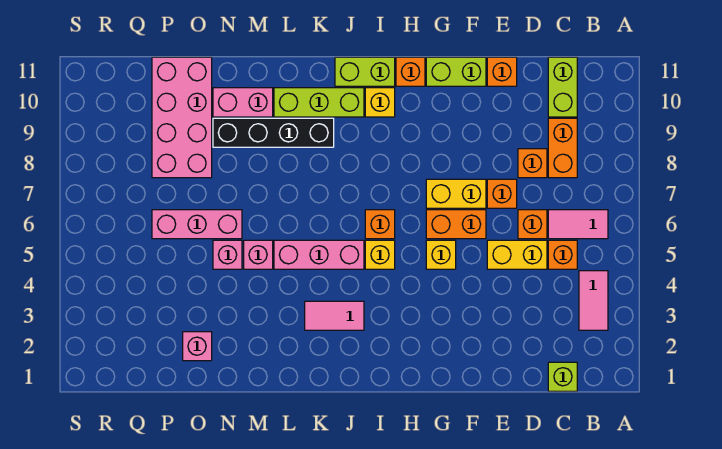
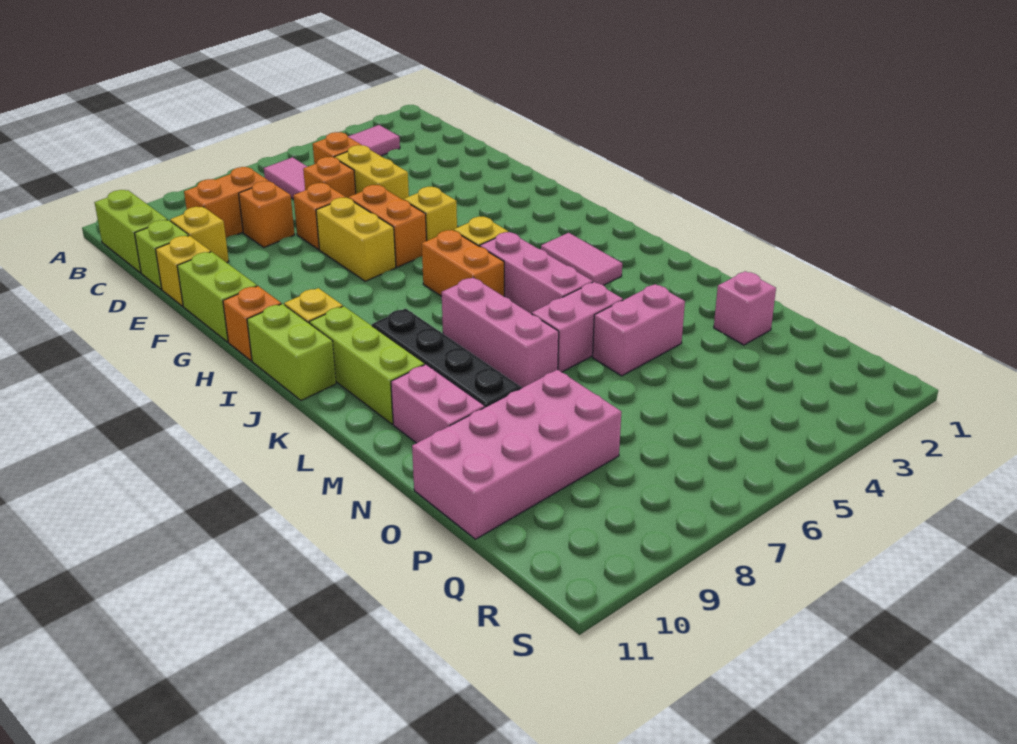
lime 1x1 brick [548,362,577,391] -> lime 1x1 brick moved to [135,220,189,289]
lime 1x2 brick [548,57,577,117] -> lime 1x2 brick turned to [95,190,167,273]
none -> yellow 1x1 brick [170,207,229,263]
orange 1x1 brick [487,57,517,86] -> yellow 1x1 brick [156,236,211,306]
orange 1x1 brick [365,210,395,239] -> orange 1x2 brick [422,230,504,296]
pink 1x1 brick [244,240,273,269] -> pink 1x2 brick [532,282,623,372]
pink 1x1 brick [213,240,242,269] -> pink 1x2 brick [593,284,685,376]
pink 1x3 brick [152,210,242,239] -> pink 1x3 brick moved to [442,277,559,388]

